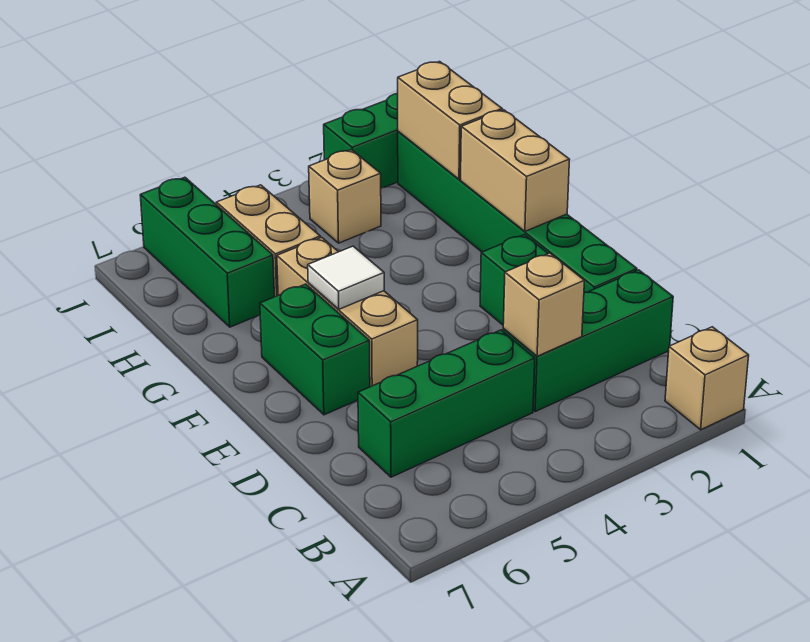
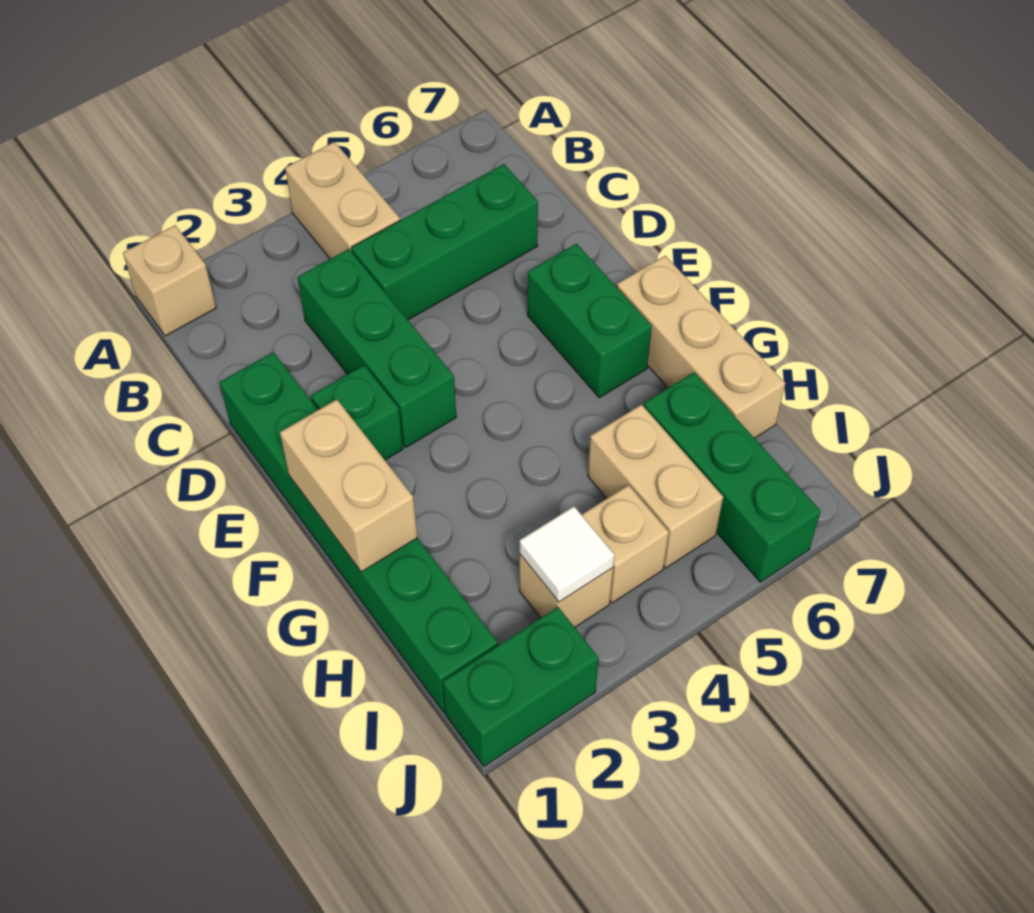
green 1x3 brick [503,270,673,412] -> green 1x3 brick turned to [298,249,456,447]
tan 1x1 brick [503,253,584,356] -> tan 1x1 brick moved to [582,485,669,603]
tan 1x3 brick [277,237,418,387] -> tan 1x3 brick moved to [617,256,785,438]
white 1x1 tile [308,246,384,309] -> white 1x1 tile moved to [520,506,614,602]
tan 1x2 brick [398,62,502,179] -> tan 1x2 brick moved to [285,142,400,259]

